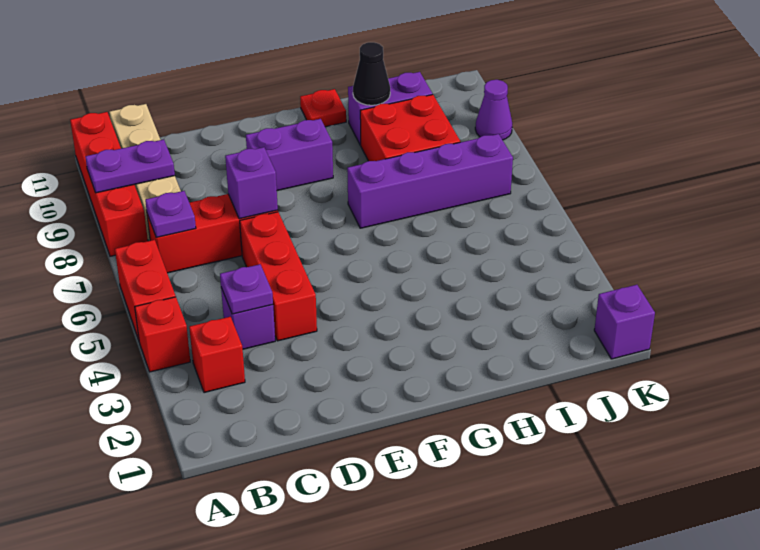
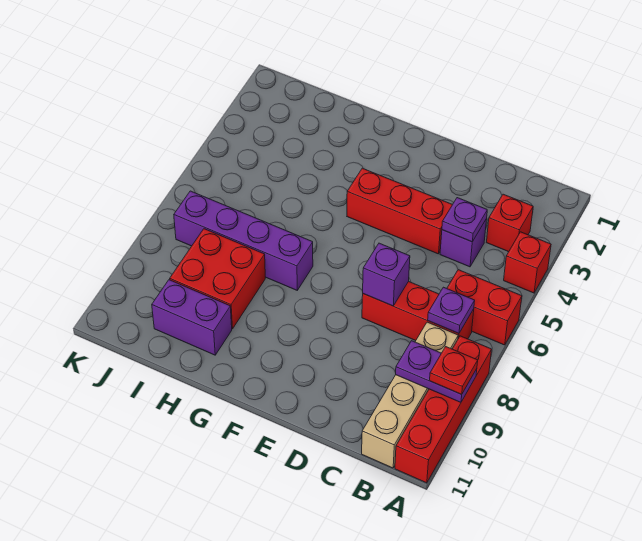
red 1x2 brick [115,240,176,340] -> red 1x2 brick turned to [447,270,522,345]
red 1x3 brick [240,212,317,341] -> red 1x3 brick turned to [347,168,452,254]
purple 1x2 brick [246,119,333,190] -> none
red 1x1 plate [300,89,346,127] -> red 1x1 plate moved to [430,347,478,394]
black 1x1 cone [353,42,390,105] -> none
purple 1x1 brick [594,285,655,359] -> none
purple 1x1 cone [475,80,512,140] -> none

